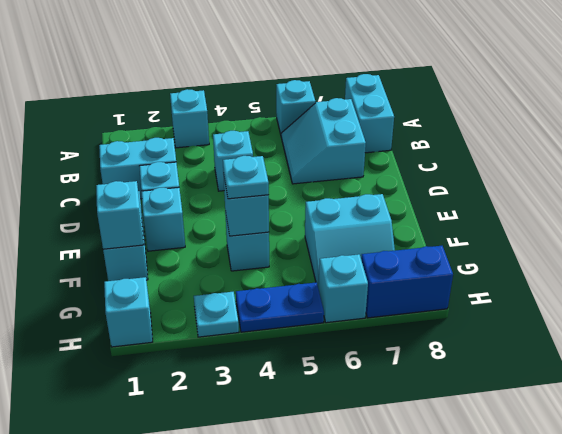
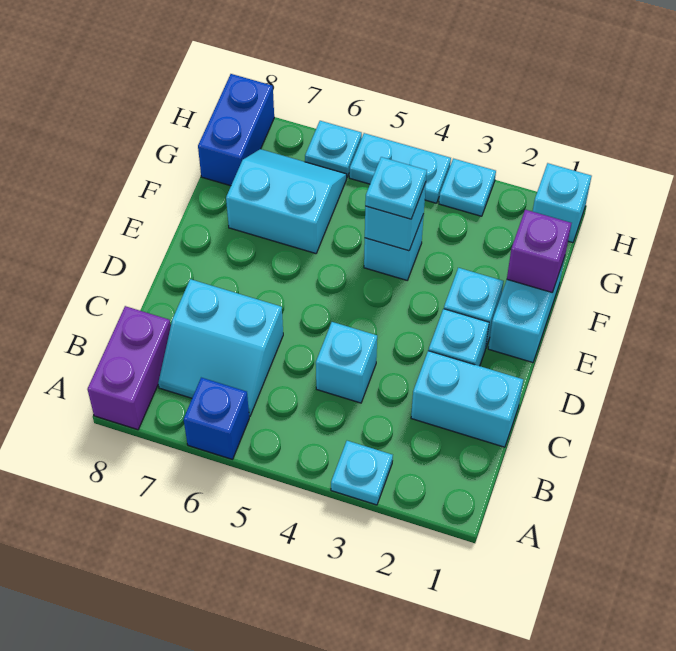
cyan 1x1 brick [170,89,209,148] -> cyan 1x1 plate [331,441,393,505]
cyan 1x1 brick [276,80,315,138] -> blue 1x1 brick [184,378,249,459]
cyan 1x2 brick [345,74,394,153] -> purple 1x2 brick [87,306,171,430]
cyan 2x2 slope [282,98,366,184] -> cyan 2x2 slope turned to [158,279,283,416]
cyan 1x1 brick [96,181,144,249] -> purple 1x1 brick [507,210,571,293]
blue 1x2 plate [236,282,324,332] -> cyan 1x2 plate [349,133,451,203]
cyan 1x1 brick [318,254,368,323] -> cyan 1x1 plate [305,121,362,177]
blue 1x2 brick [361,246,453,318] -> blue 1x2 brick turned to [198,74,274,186]

